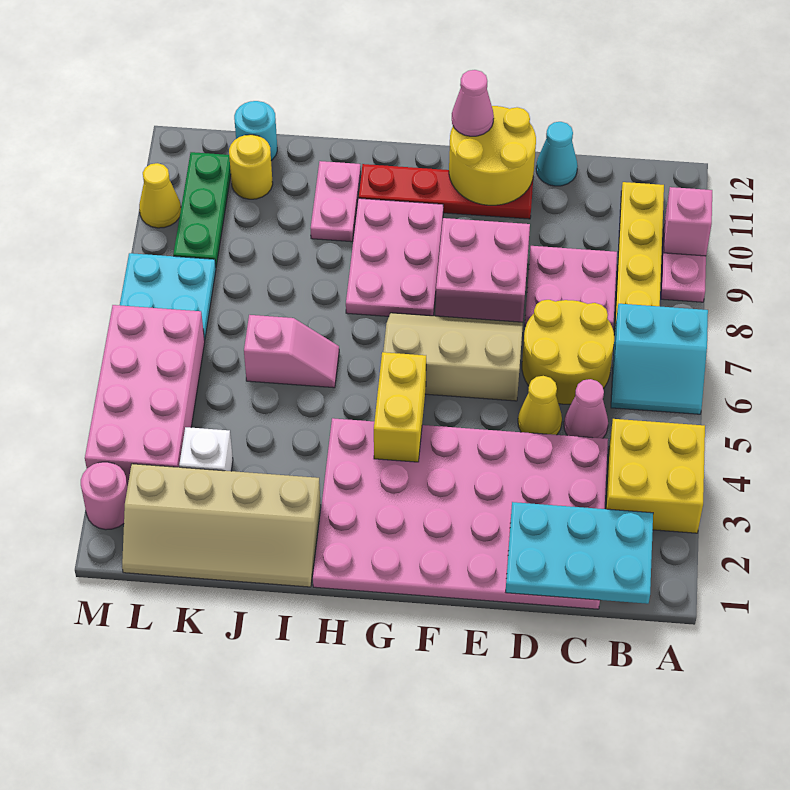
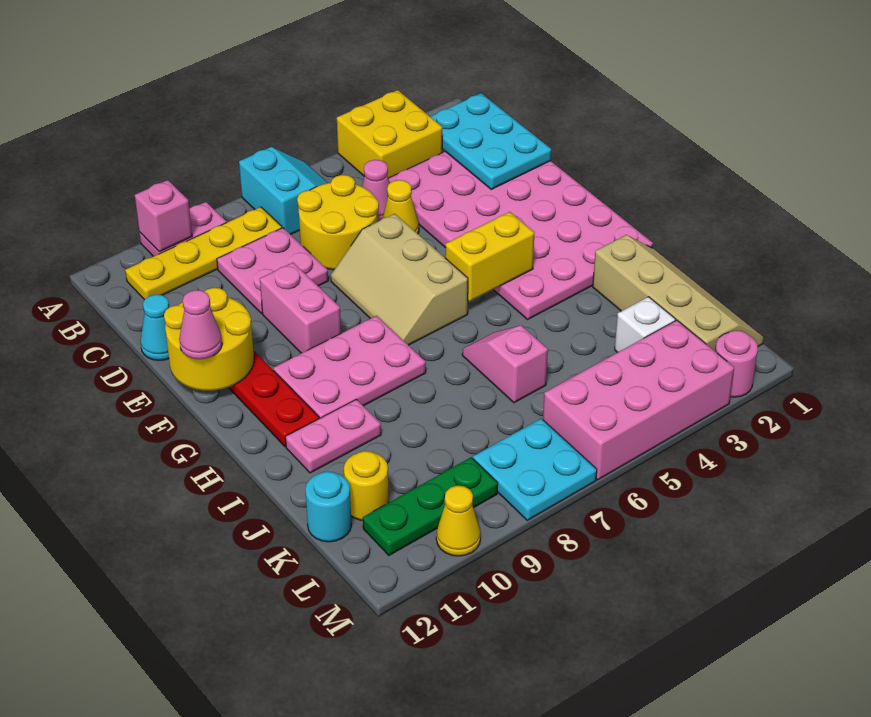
pink 2x2 brick [435,218,530,322] -> pink 1x2 brick [260,263,341,353]

